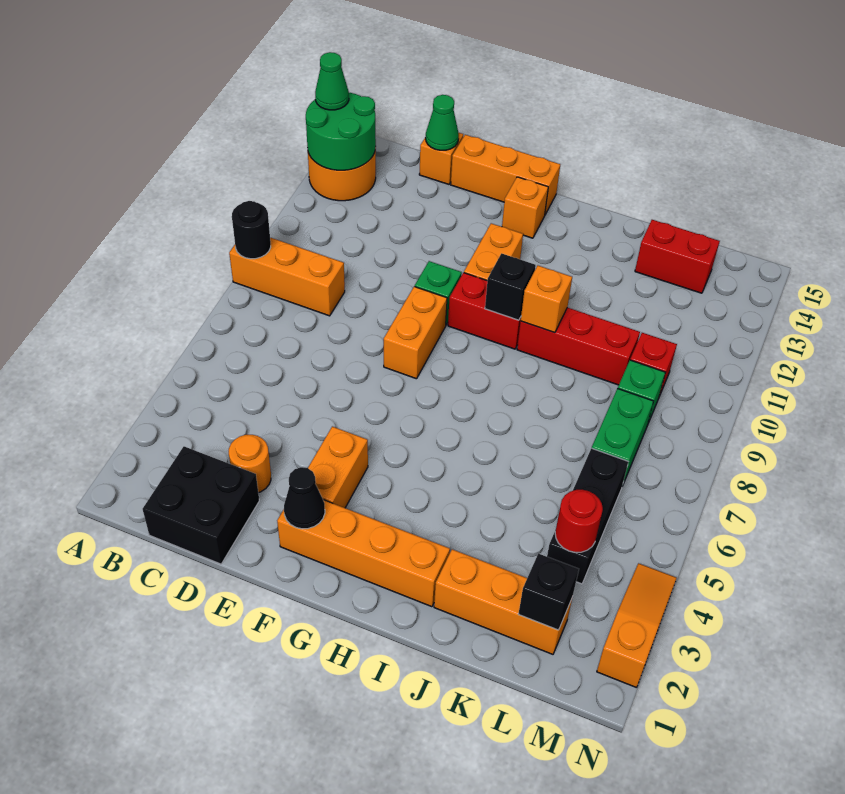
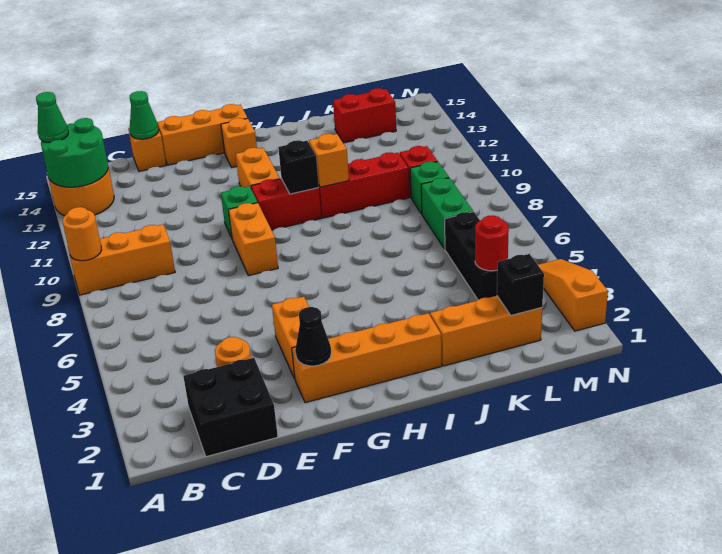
black 1x1 round brick [232,201,271,259] -> orange 1x1 round brick [63,207,102,261]

